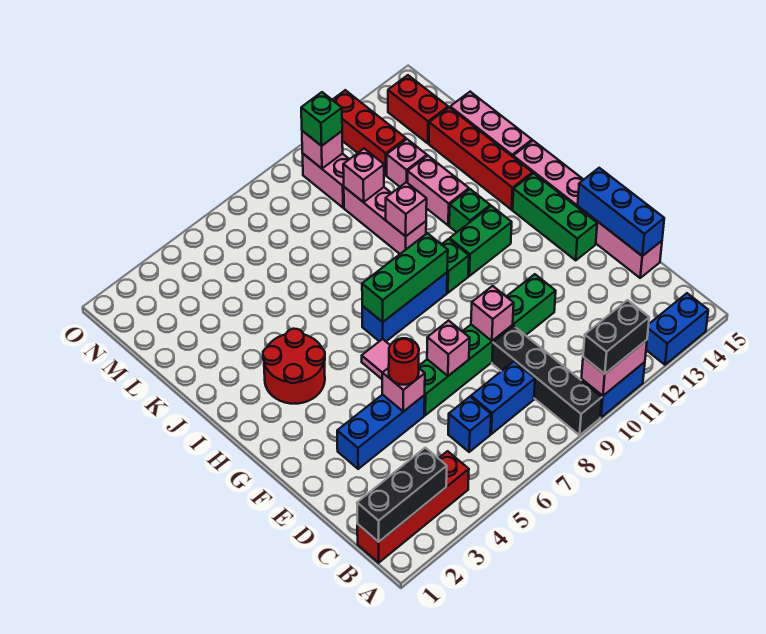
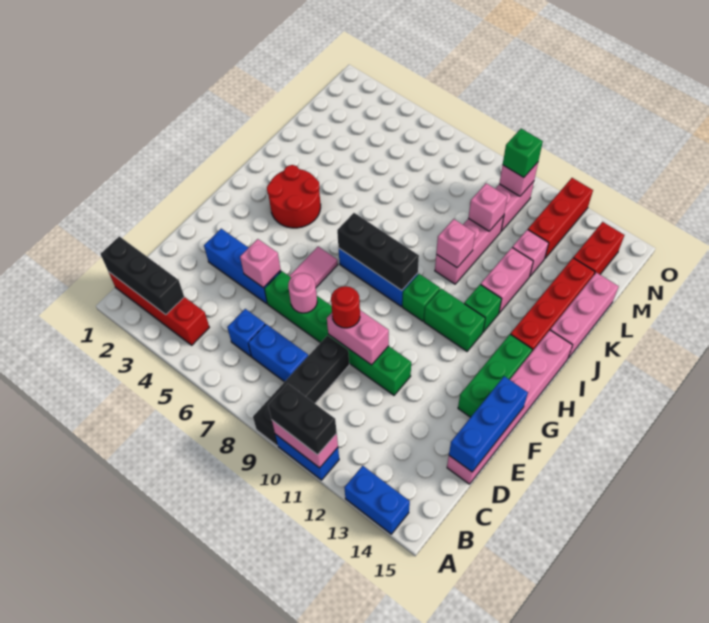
red 1x1 round brick [389,338,419,385] -> red 1x1 round brick moved to [331,286,360,328]
pink 1x1 brick [427,321,470,376] -> pink 1x1 round brick [288,273,317,313]
pink 1x1 brick [471,286,514,341] -> pink 1x2 brick [327,310,389,365]
green 1x3 brick [362,233,448,322] -> black 1x3 brick [337,213,419,290]

